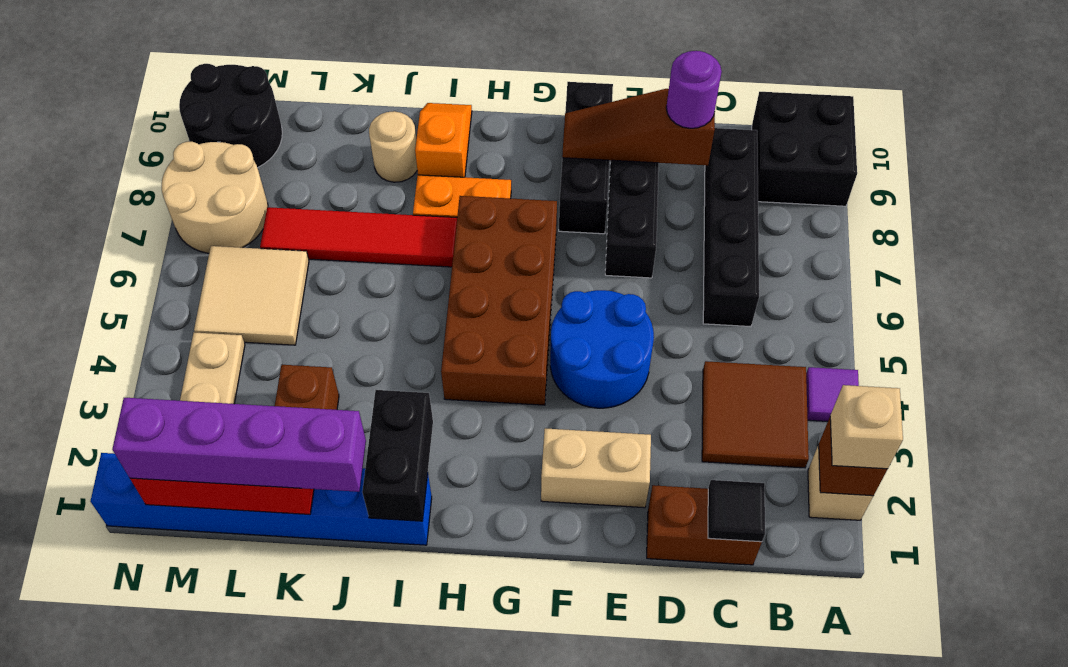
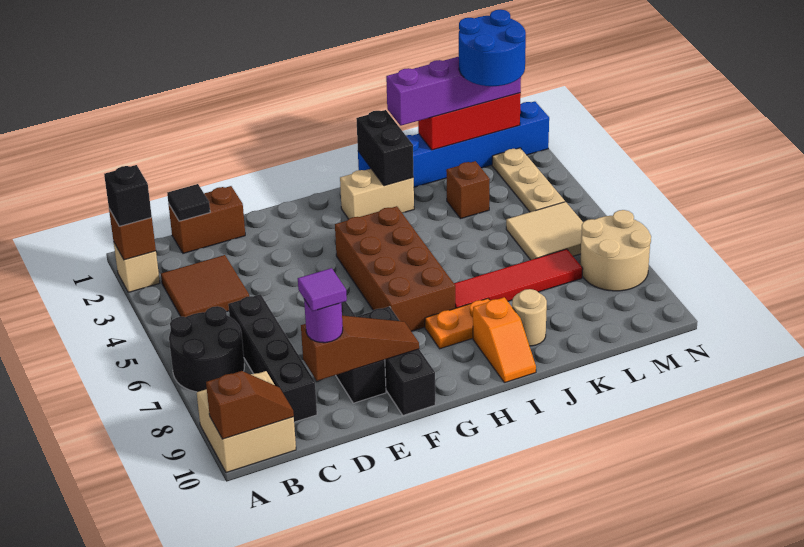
tan 1x1 brick [830,385,903,469] -> black 1x1 brick [104,165,152,226]
purple 1x1 tile [806,367,859,421] -> purple 1x1 tile moved to [298,268,347,311]
black 2x2 brick [752,92,857,206] -> tan 2x2 brick [197,371,296,473]
none -> brown 1x2 slope [206,371,294,439]
tan 1x2 brick [541,428,651,508] -> tan 1x2 brick moved to [340,169,414,219]
blue 2x2 round brick [550,290,654,408] -> blue 2x2 round brick moved to [459,10,526,86]
black 2x2 round brick [179,64,282,168] -> black 2x2 round brick moved to [169,306,245,392]

